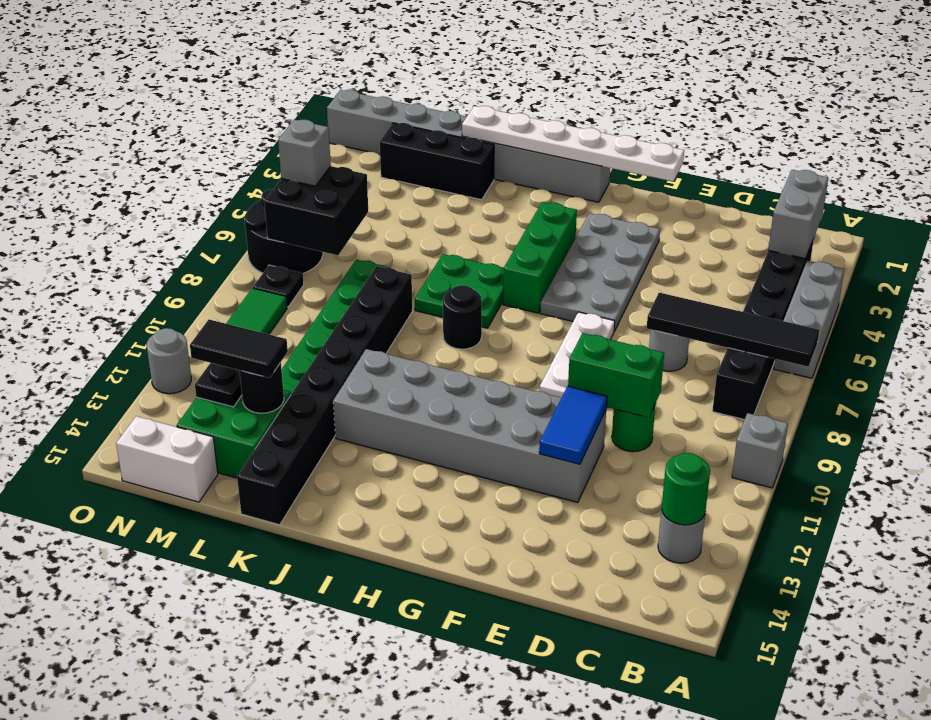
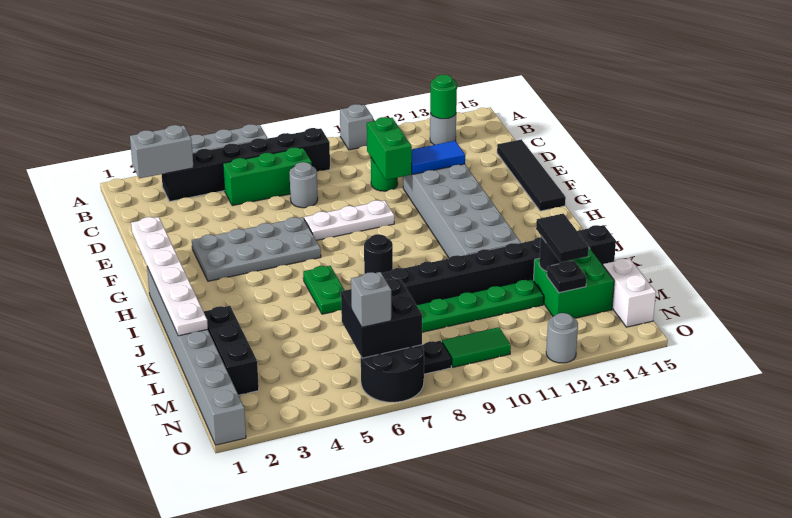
black 1x4 tile [647,293,820,367] -> black 1x4 tile moved to [497,139,566,211]
green 1x3 brick [503,202,577,313] -> green 1x3 brick moved to [223,147,312,206]
green 2x2 plate [415,254,504,328] -> green 1x2 plate [303,266,344,314]

